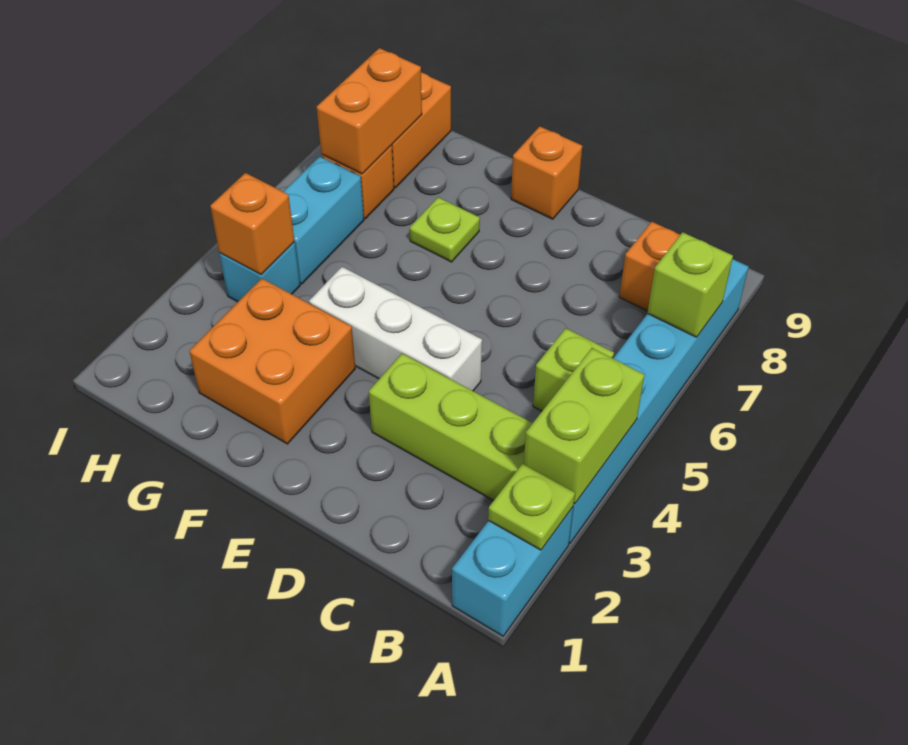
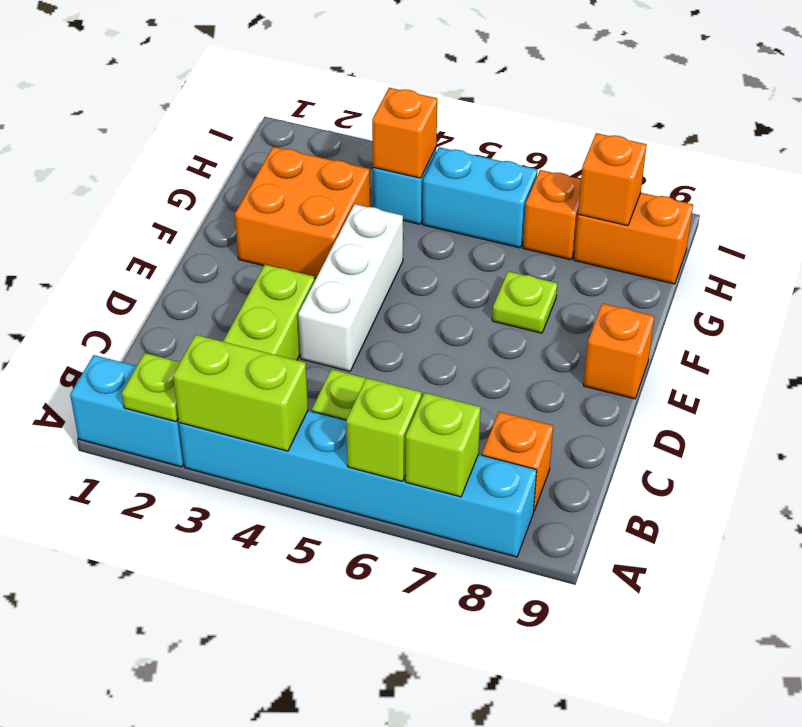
none -> lime 1x1 brick [346,378,422,481]
orange 1x2 brick [317,48,422,174] -> orange 1x1 brick [578,133,647,226]

